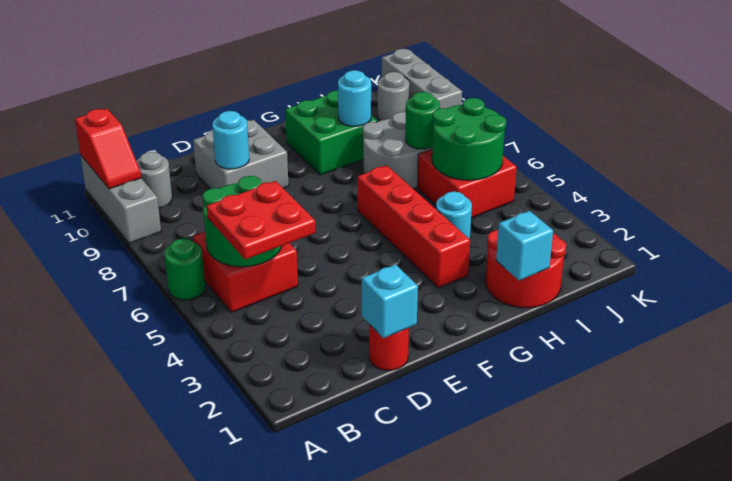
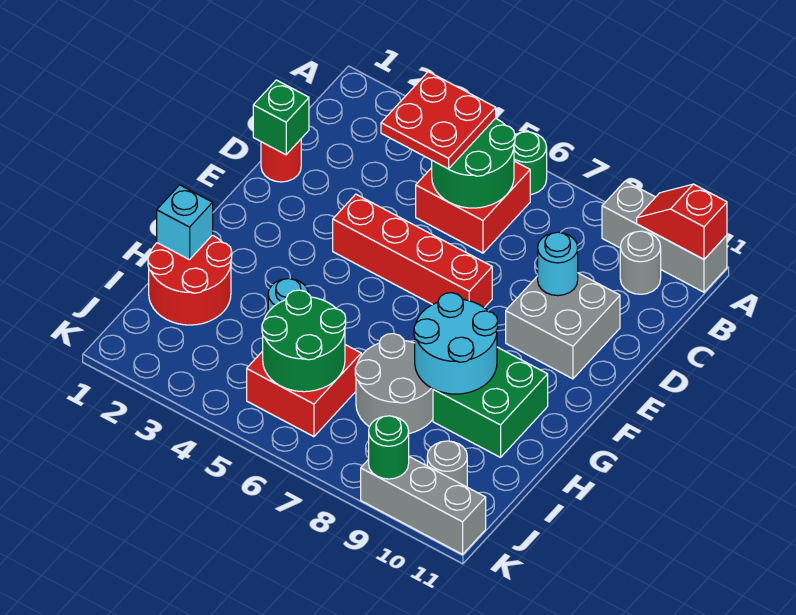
cyan 1x1 brick [362,264,418,338] -> green 1x1 brick [253,80,309,155]
red 1x4 brick [358,166,470,288] -> red 1x4 brick moved to [333,194,492,308]
cyan 1x1 round brick [338,70,371,126] -> cyan 2x2 round brick [414,293,498,394]
green 1x1 round brick [405,92,440,149] -> green 1x1 round brick moved to [369,416,409,479]

